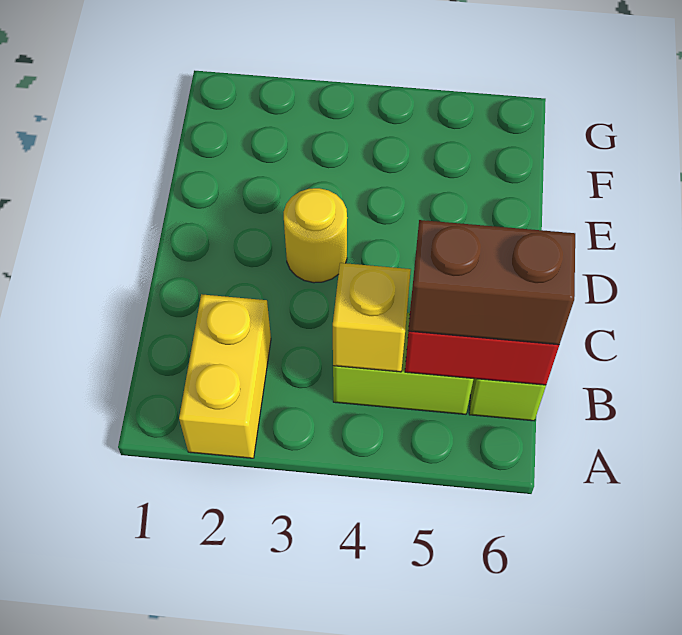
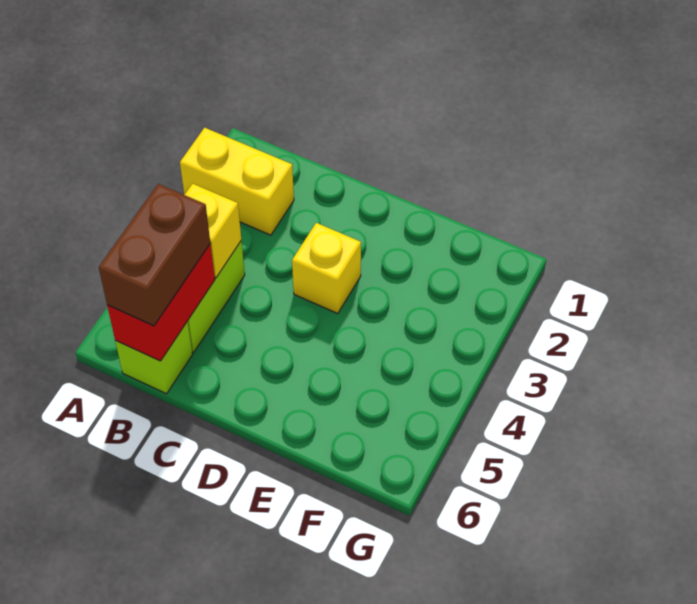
yellow 1x1 round brick [284,188,347,283] -> yellow 1x1 brick [292,223,361,313]

